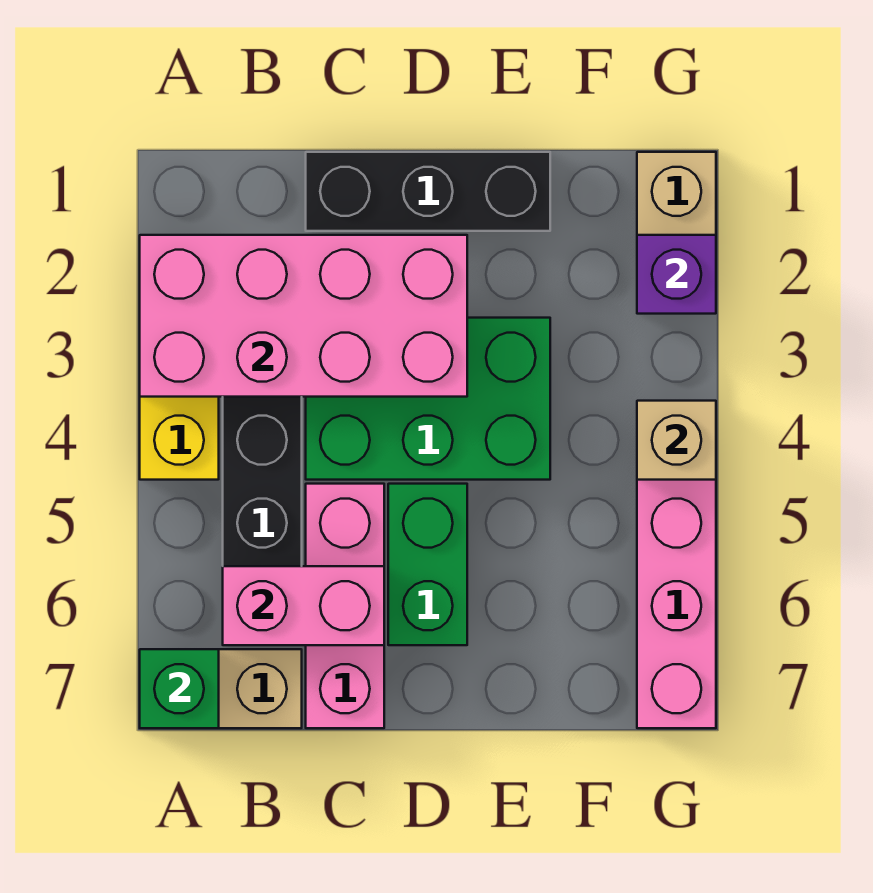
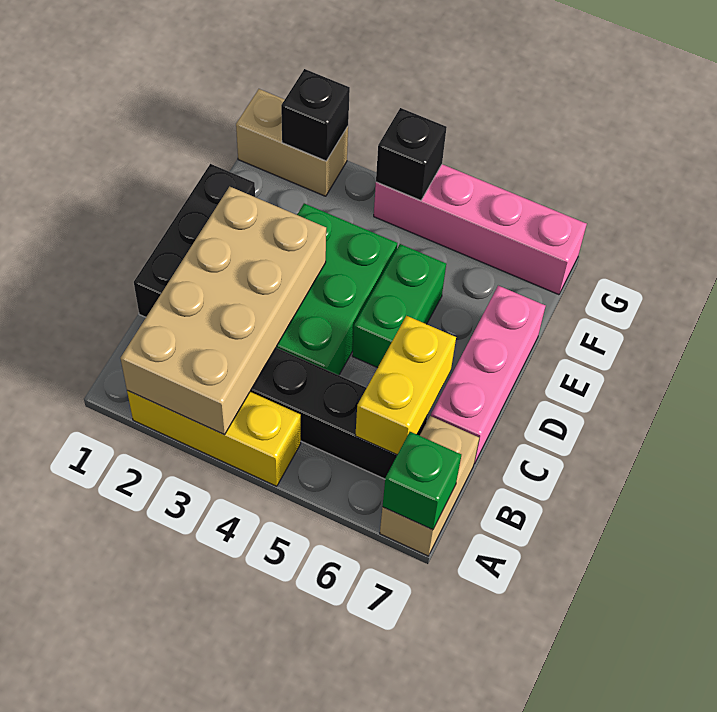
pink 2x4 brick [140,235,467,397] -> tan 2x4 brick [121,187,326,435]
pink 1x2 brick [223,566,384,645] -> yellow 1x2 brick [355,316,456,455]
pink 1x3 brick [306,484,384,728] -> pink 1x3 brick turned to [431,286,545,464]
green 1x2 brick [388,484,467,645] -> green 1x2 brick turned to [352,244,446,368]
purple 1x1 brick [637,235,716,314] -> black 1x1 brick [281,69,350,161]
tan 1x1 brick [637,401,716,480] -> black 1x1 brick [376,108,447,201]

